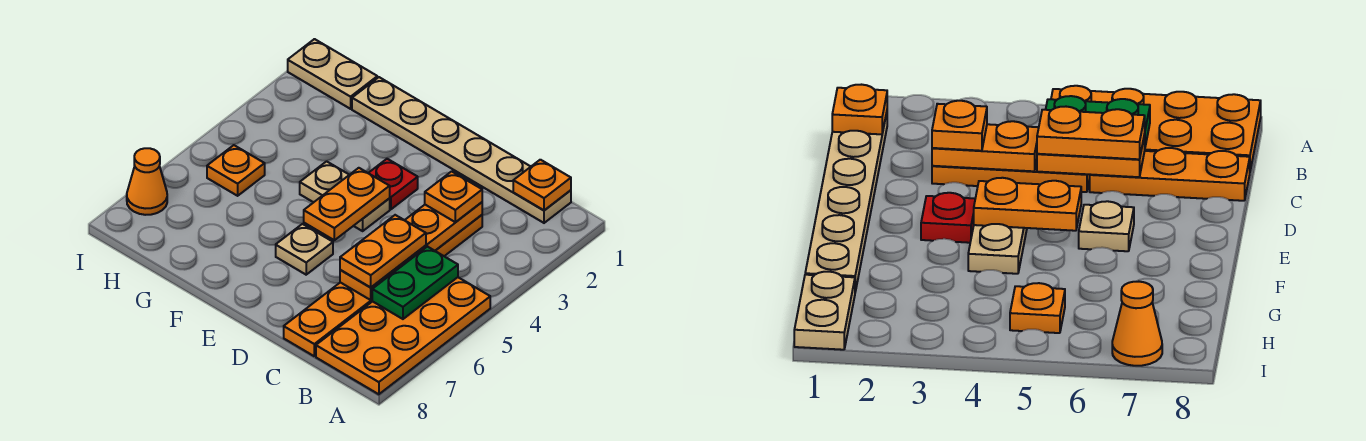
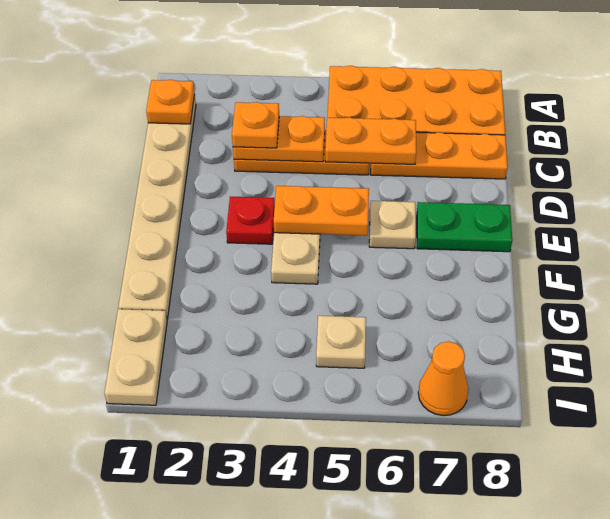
green 1x2 plate [372,247,458,319] -> green 1x2 plate moved to [417,202,512,252]
orange 1x2 plate [340,215,426,287] -> none
orange 1x1 plate [207,145,265,196] -> tan 1x1 plate [316,316,366,368]

